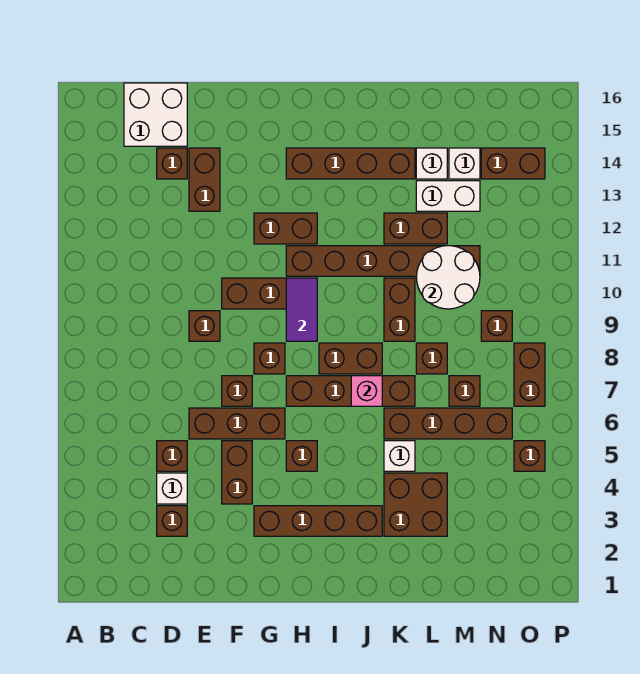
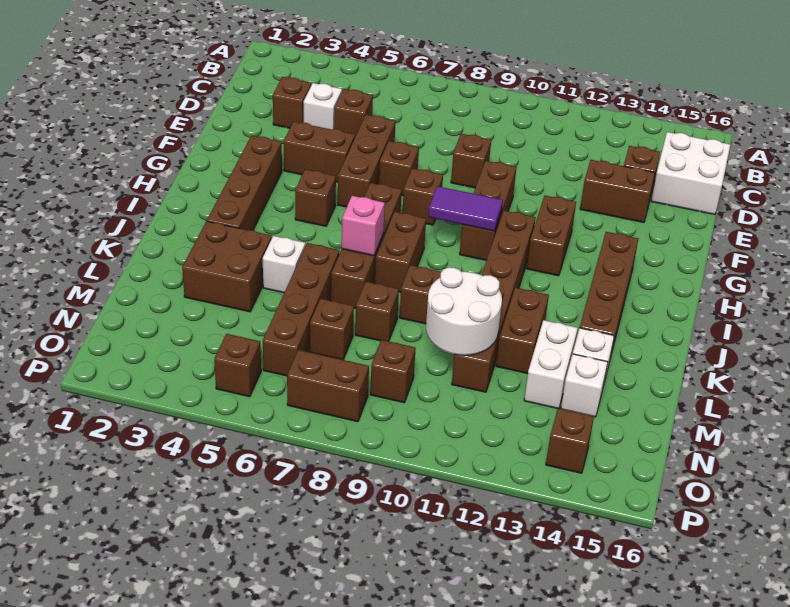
brown 1x2 brick [481,148,545,179] -> brown 1x1 brick [546,408,594,473]

